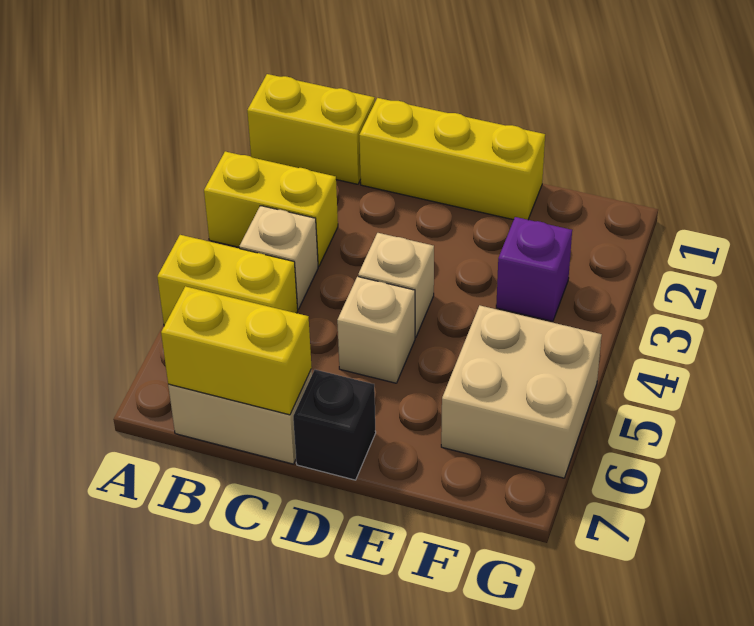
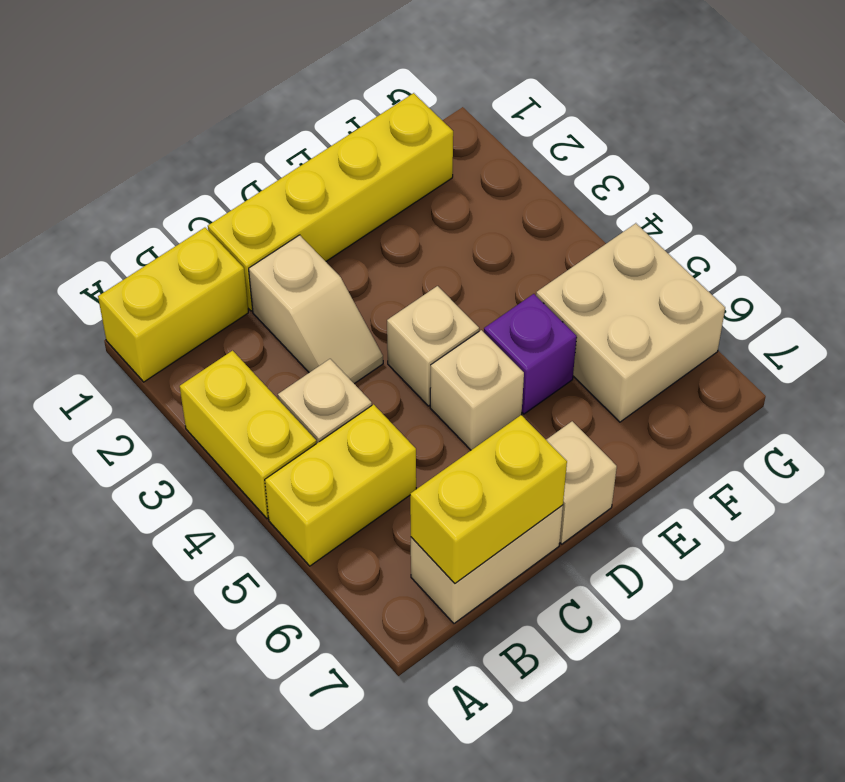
yellow 1x2 brick [204,151,338,266] -> yellow 1x2 brick turned to [180,351,316,518]
yellow 1x3 brick [359,98,545,220] -> yellow 1x4 brick [208,93,453,311]
none -> tan 1x2 slope [249,235,383,384]
black 1x1 brick [293,370,376,480] -> tan 1x1 brick [546,421,617,544]
purple 1x1 brick [496,217,572,321] -> purple 1x1 brick moved to [484,294,577,414]

